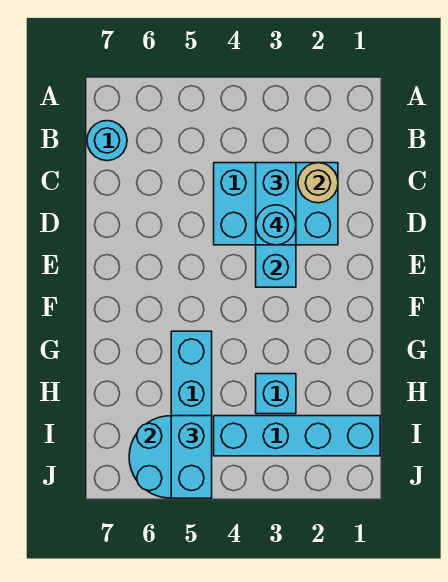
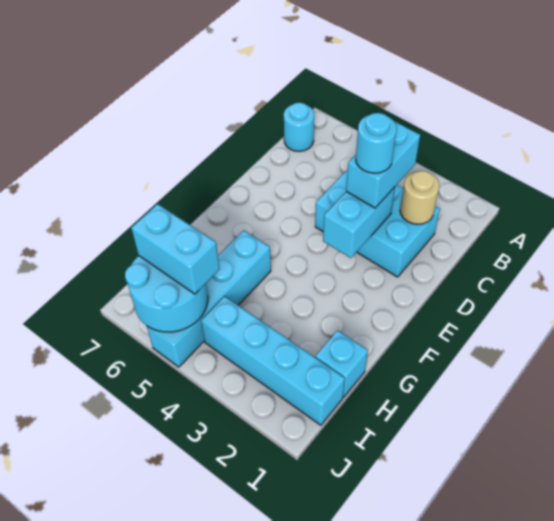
cyan 1x1 brick [256,374,296,414] -> cyan 1x1 brick moved to [315,330,368,397]
cyan 1x2 brick [171,416,212,498] -> cyan 1x2 brick turned to [131,204,220,294]

